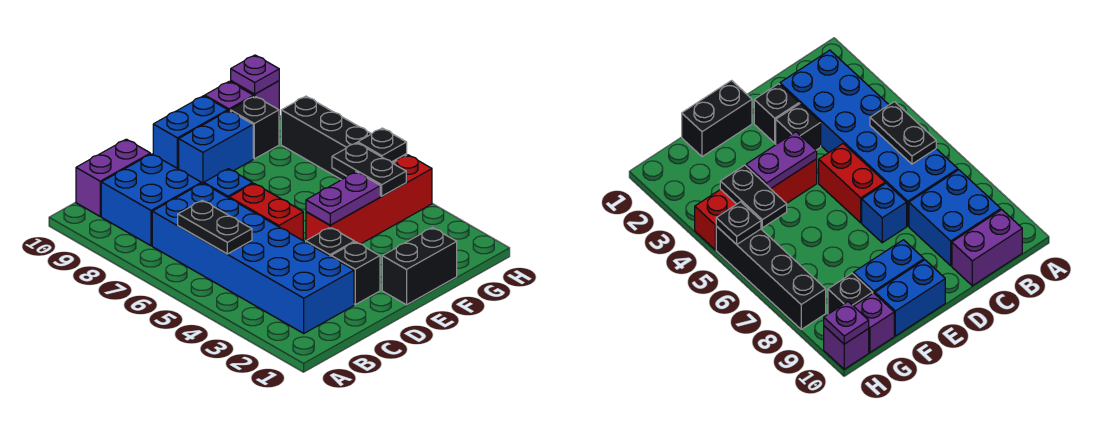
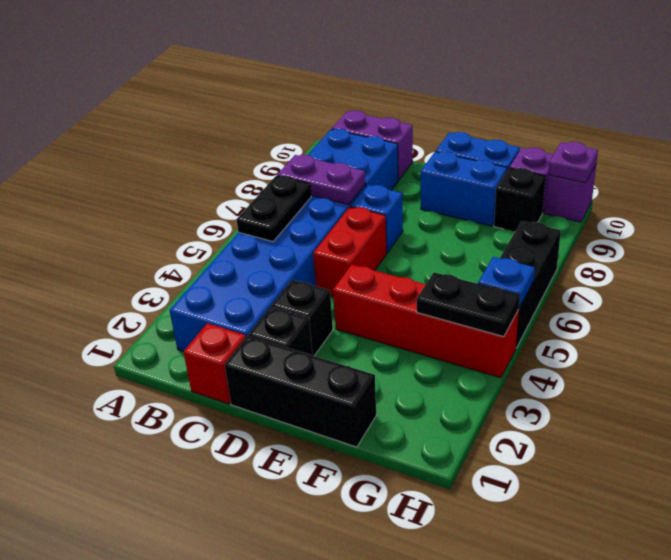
none -> red 1x1 brick [183,323,246,404]
black 1x2 brick [382,228,457,305] -> black 1x3 brick [225,336,376,447]
purple 1x2 plate [306,172,380,225] -> purple 1x2 plate moved to [277,155,365,205]
black 1x2 plate [332,143,406,196] -> black 1x2 plate turned to [417,272,520,337]
black 1x4 brick [281,96,407,180] -> black 1x3 brick [500,221,561,348]
black 1x1 plate [358,128,407,162] -> blue 1x1 plate [478,257,535,307]

